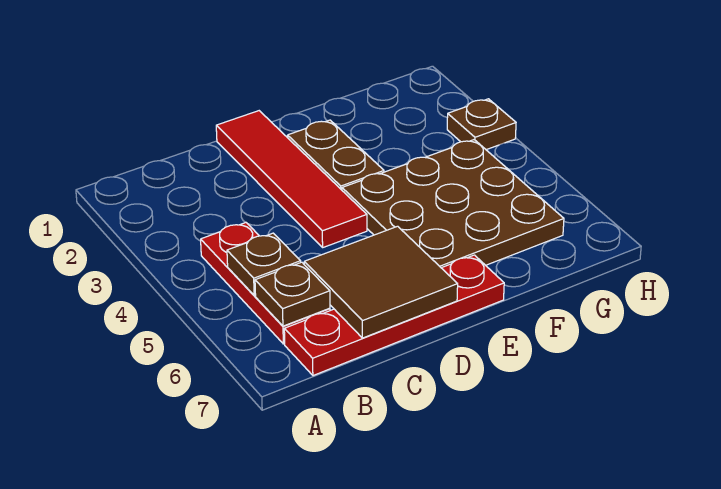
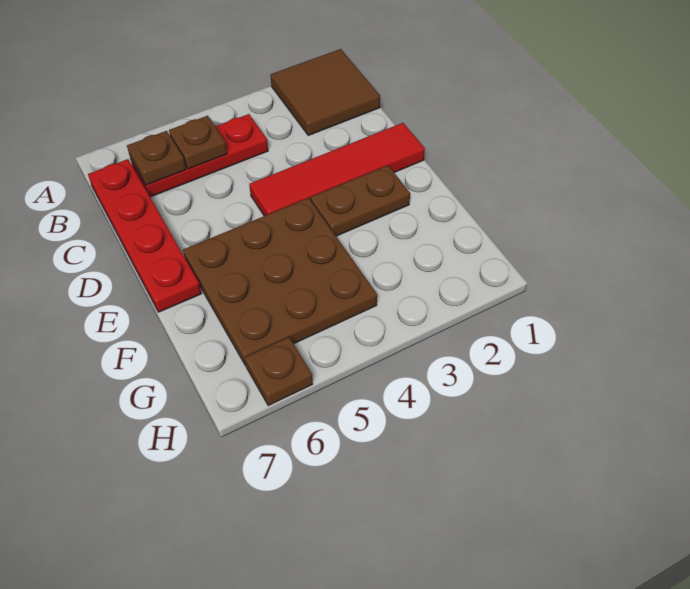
brown 2x2 tile [304,226,458,338] -> brown 2x2 tile moved to [270,49,380,135]
brown 1x1 plate [447,99,516,150] -> brown 1x1 plate moved to [245,337,313,406]

